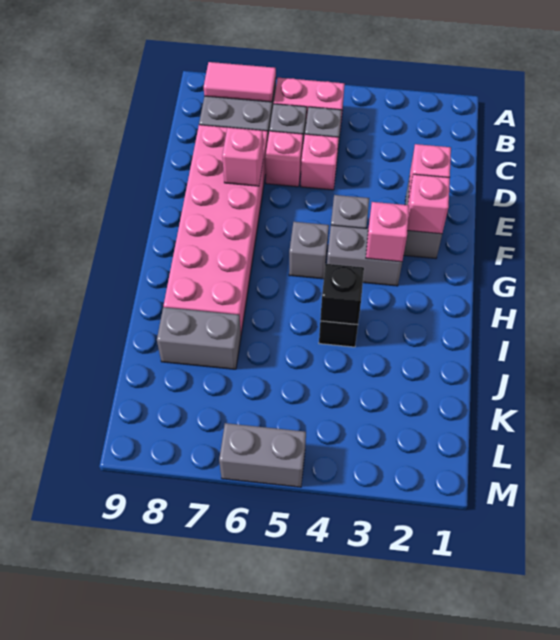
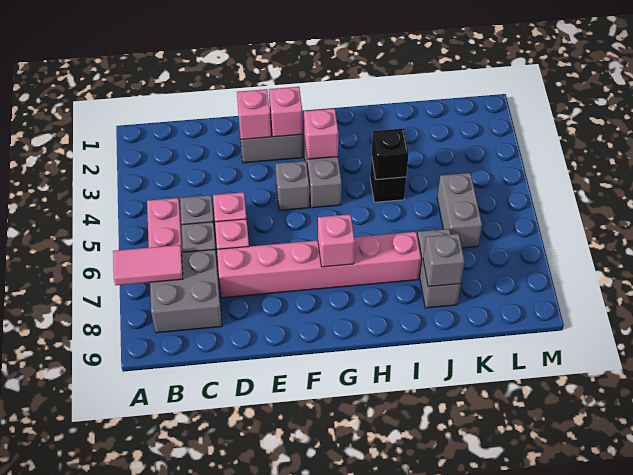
pink 1x2 tile [204,62,276,102] -> pink 1x2 tile turned to [113,245,183,285]
pink 2x6 brick [164,125,268,334] -> pink 1x6 brick [217,232,421,298]
pink 1x1 brick [222,127,263,186] -> pink 1x1 brick moved to [318,214,355,267]
grey 1x1 brick [289,222,329,279] -> grey 1x1 brick moved to [423,234,465,287]
grey 1x2 brick [219,423,306,487] -> grey 1x2 brick moved to [437,173,482,248]

